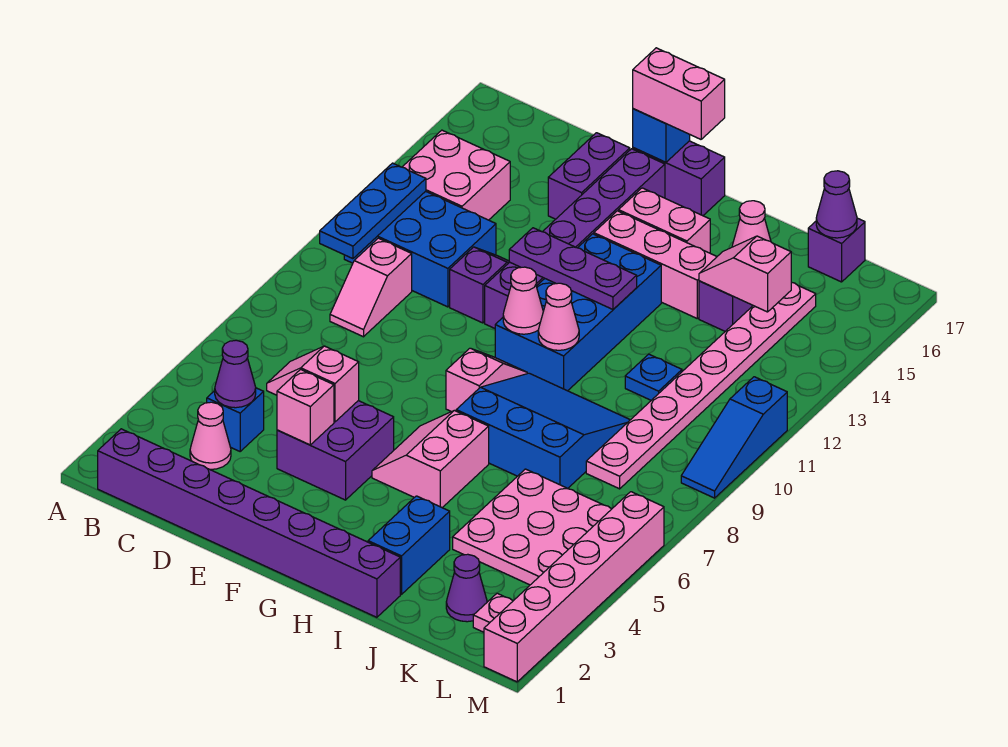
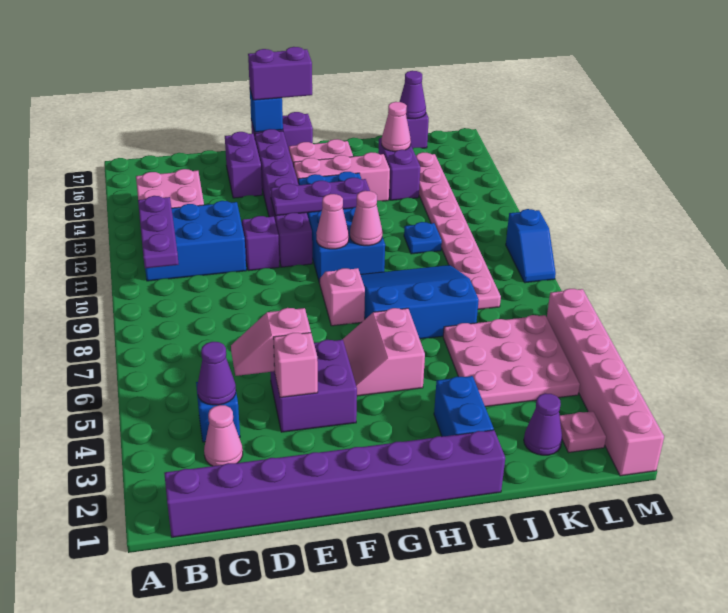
blue 1x3 plate [320,163,426,259] -> purple 1x3 plate [138,196,179,268]
pink 1x2 slope [330,238,412,337] -> none
pink 1x2 brick [633,48,725,139] -> purple 1x2 brick [248,47,312,100]
pink 1x2 slope [699,236,791,312] -> none
blue 1x3 slope [681,377,787,498] -> blue 1x2 slope [506,209,556,283]

